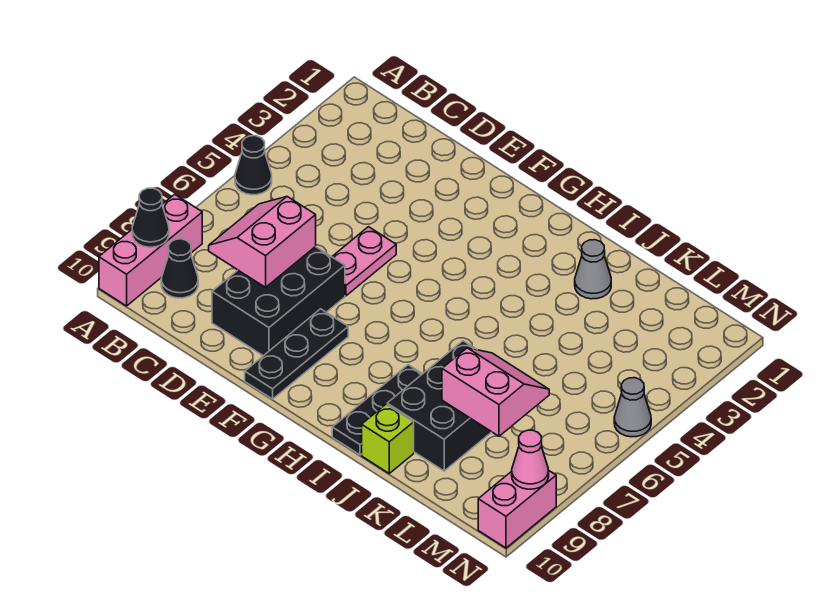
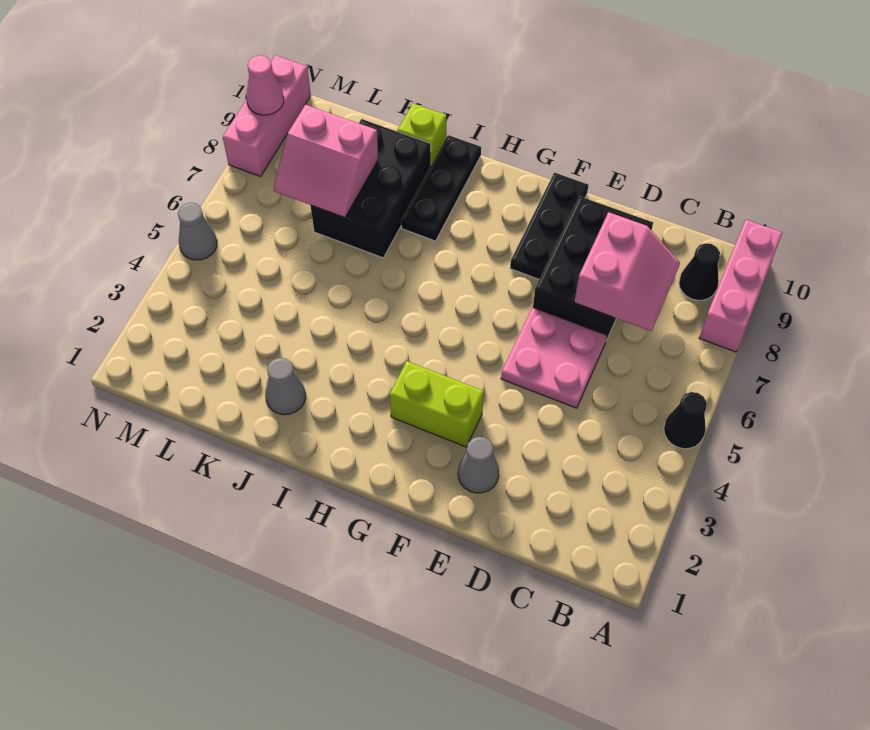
black 1x1 cone [132,188,169,247] -> none
none -> grey 1x1 cone [458,437,499,493]
pink 1x2 plate [332,227,396,296] -> pink 2x2 plate [501,307,607,408]
none -> lime 1x2 brick [390,361,484,447]
pink 1x2 brick [478,470,556,548] -> pink 1x3 brick [223,55,311,176]

